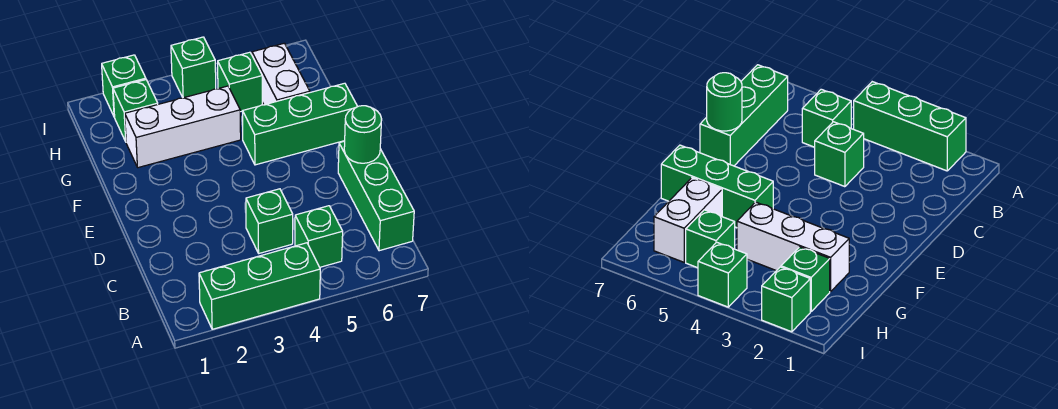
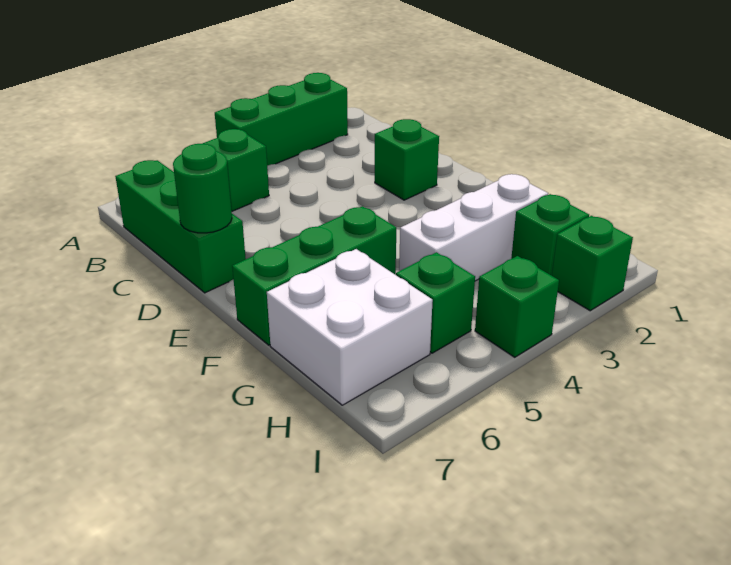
green 1x1 brick [246,189,293,253] -> green 1x1 brick moved to [375,119,439,200]
white 1x2 brick [252,43,310,105] -> white 2x2 brick [267,249,433,405]

